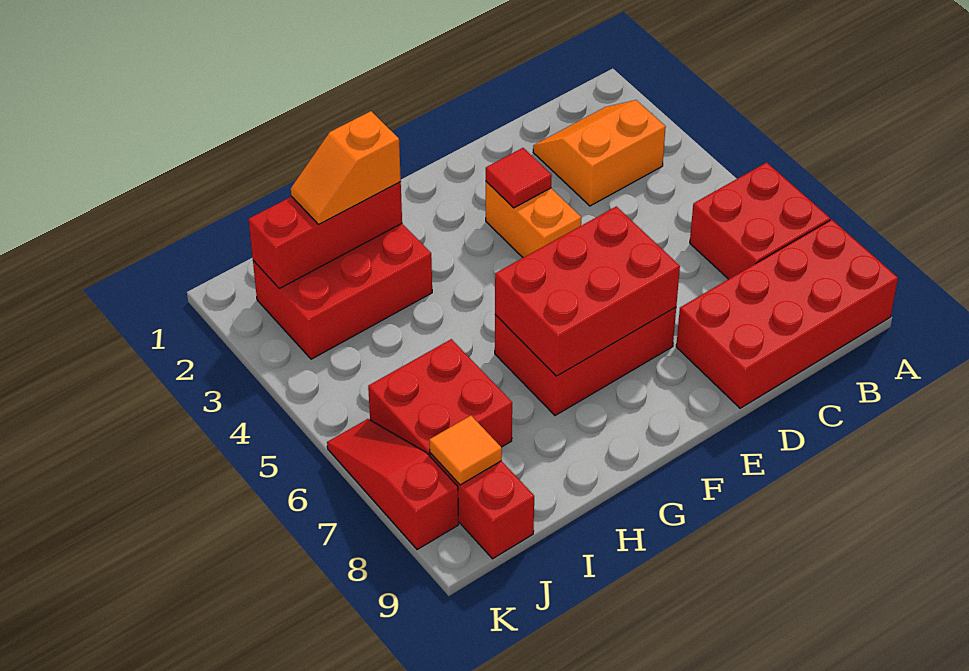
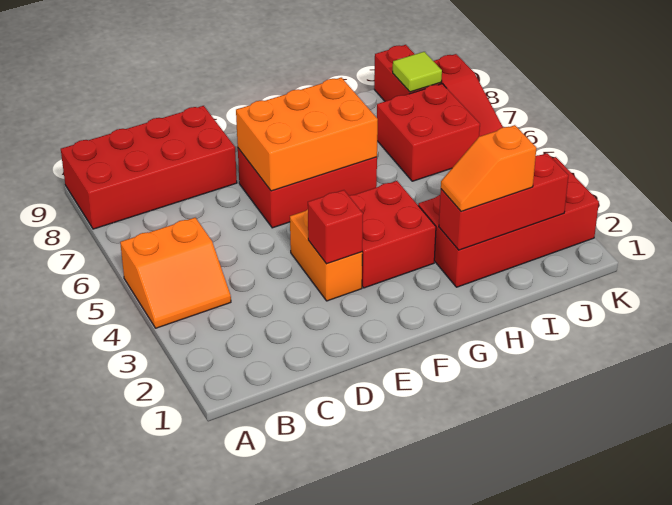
red 2x2 brick [690,162,830,279] -> red 2x2 brick moved to [349,181,436,288]
orange 2x2 slope [533,100,666,206] -> orange 2x2 slope moved to [120,218,231,328]
red 1x1 tile [486,148,552,208] -> red 1x1 brick [308,190,363,264]
red 2x3 brick [495,206,680,376] -> orange 2x3 brick [236,78,378,191]
red 2x3 brick [253,224,432,359] -> red 2x4 brick [418,157,599,287]
orange 1x2 slope [291,111,401,224] -> orange 1x2 slope turned to [441,125,536,212]
orange 1x1 tile [429,416,502,485] -> lime 1x1 tile [393,52,442,92]

